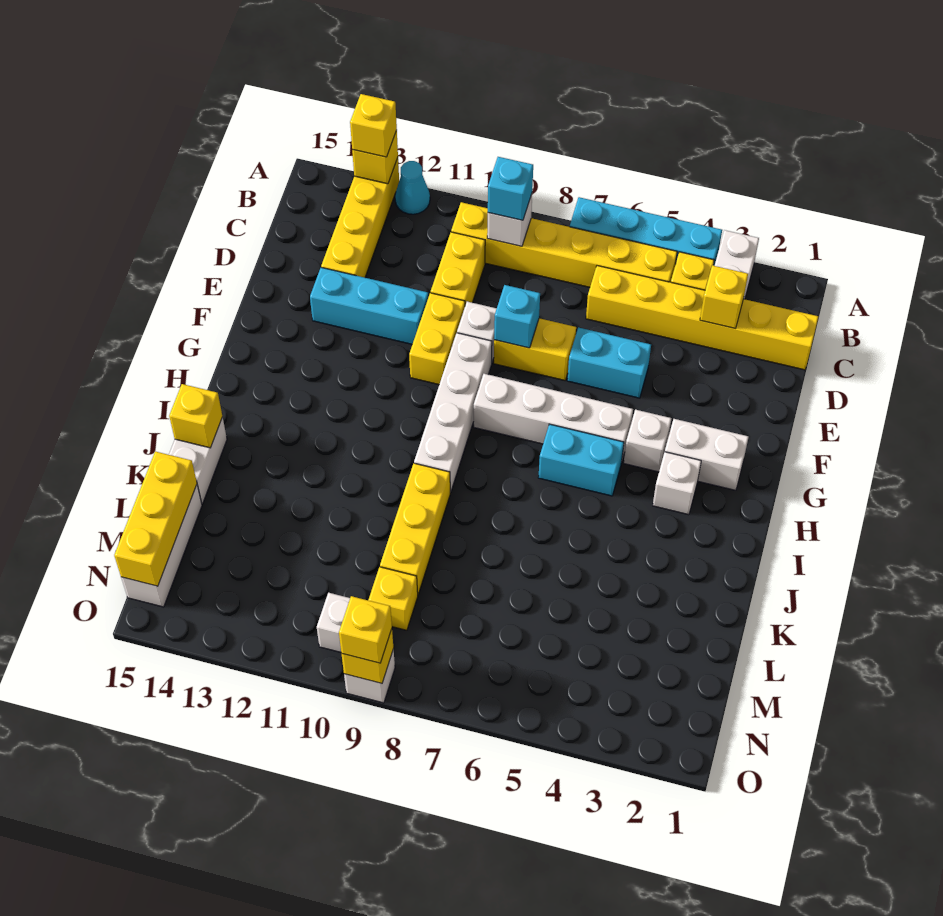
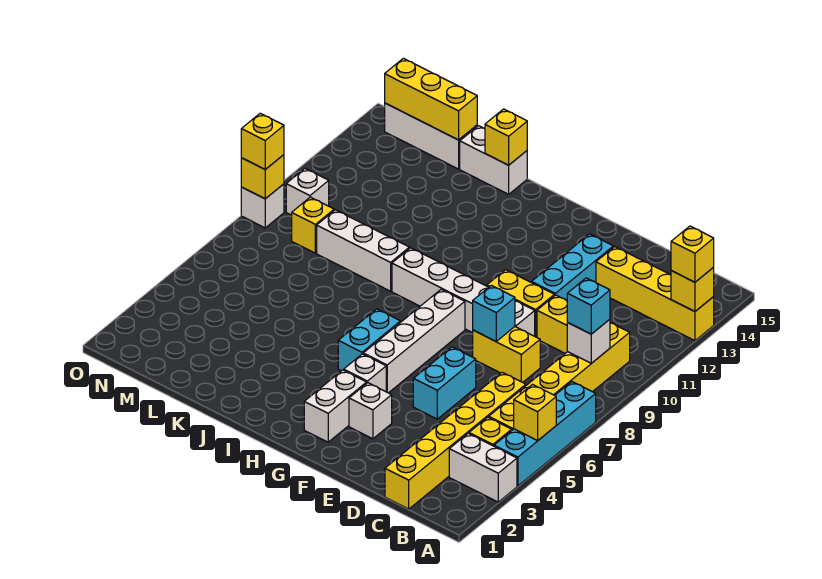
cyan 1x1 cone [395,161,430,214] -> none
yellow 1x1 brick [700,265,748,328] -> yellow 1x1 brick moved to [514,385,556,441]
yellow 1x2 brick [494,318,576,380] -> yellow 1x2 brick turned to [473,327,540,382]
white 1x1 brick [653,452,701,515] -> white 1x1 brick moved to [349,383,392,439]
yellow 1x3 brick [380,463,450,594] -> white 1x3 brick [317,210,409,291]

